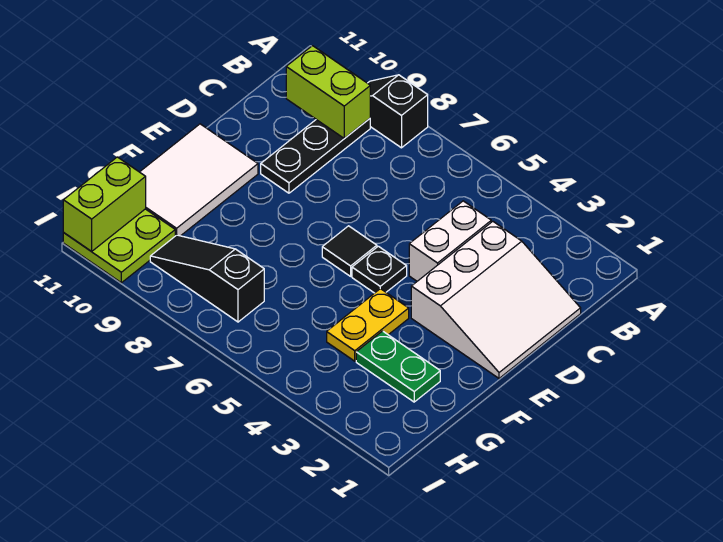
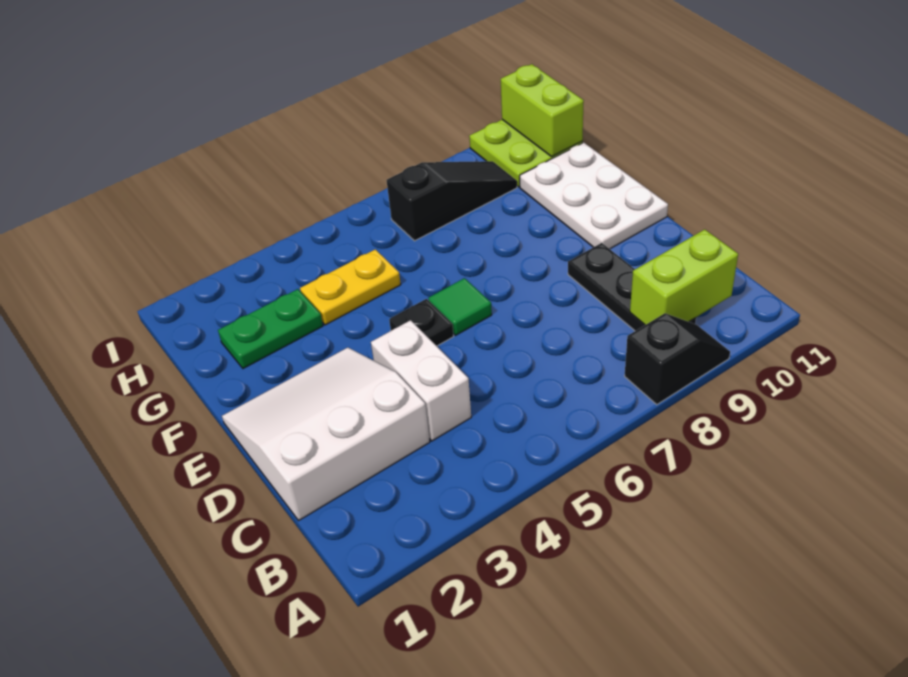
white 3x3 slope [411,221,581,378] -> white 3x3 slope turned to [222,348,430,521]
black 1x1 tile [322,226,377,276] -> green 1x1 tile [428,278,492,335]
white 2x3 tile [140,124,258,236] -> white 2x3 plate [520,143,668,249]
yellow 1x2 plate [327,289,409,361] -> yellow 1x2 plate turned to [300,249,401,325]

